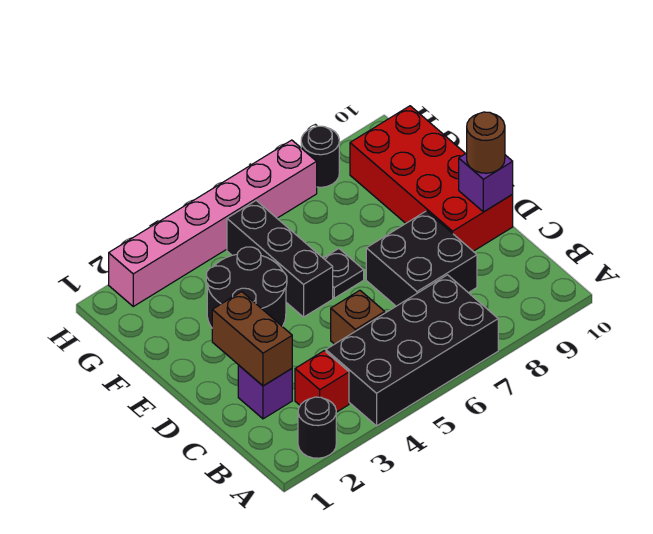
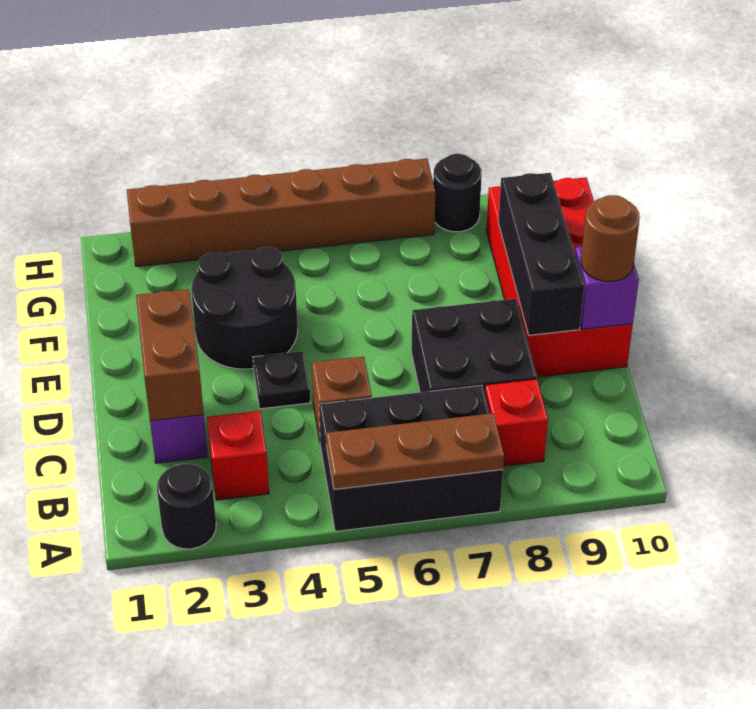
black 2x4 brick [326,275,498,426] -> black 2x3 brick [319,385,503,531]
none -> brown 1x3 plate [326,413,504,489]
none -> red 1x1 brick [485,379,548,466]
black 1x3 brick [227,201,333,317] -> black 1x3 brick moved to [498,173,584,335]
black 1x1 plate [323,249,364,298] -> black 1x1 plate moved to [253,351,311,409]
pink 1x6 brick [109,140,317,306] -> brown 1x6 brick [127,158,435,266]

